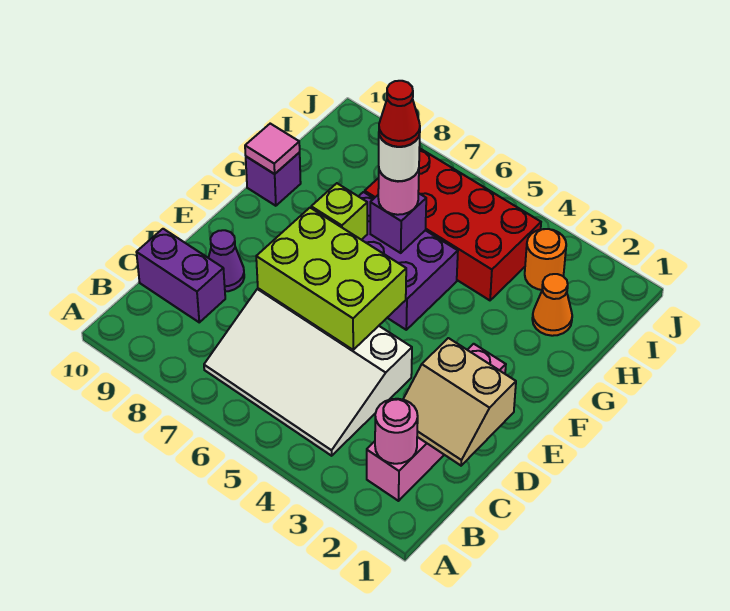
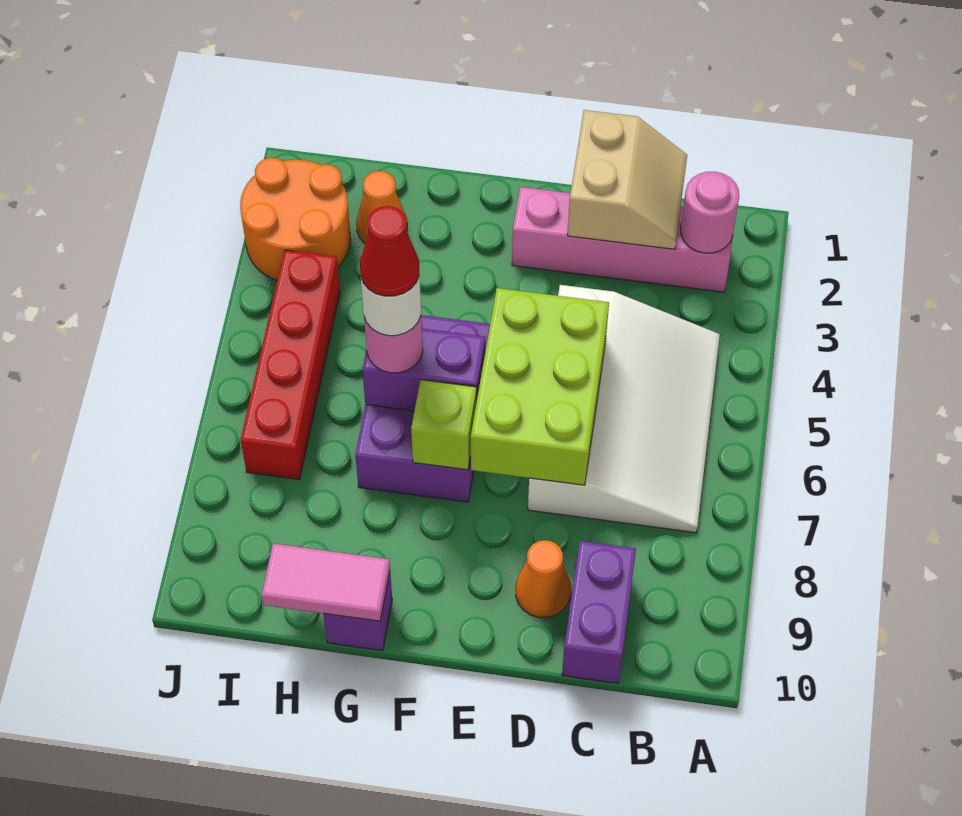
purple 1x1 cone [209,230,244,291] -> orange 1x1 cone [516,540,571,618]
purple 1x1 brick [370,193,426,253] -> purple 1x2 brick [362,329,485,411]
pink 1x1 tile [245,124,300,174] -> pink 1x2 tile [262,543,390,621]
red 2x4 brick [365,148,541,300] -> red 1x4 brick [241,250,340,480]
orange 1x1 round brick [525,229,566,290] -> orange 2x2 round brick [240,158,351,280]

